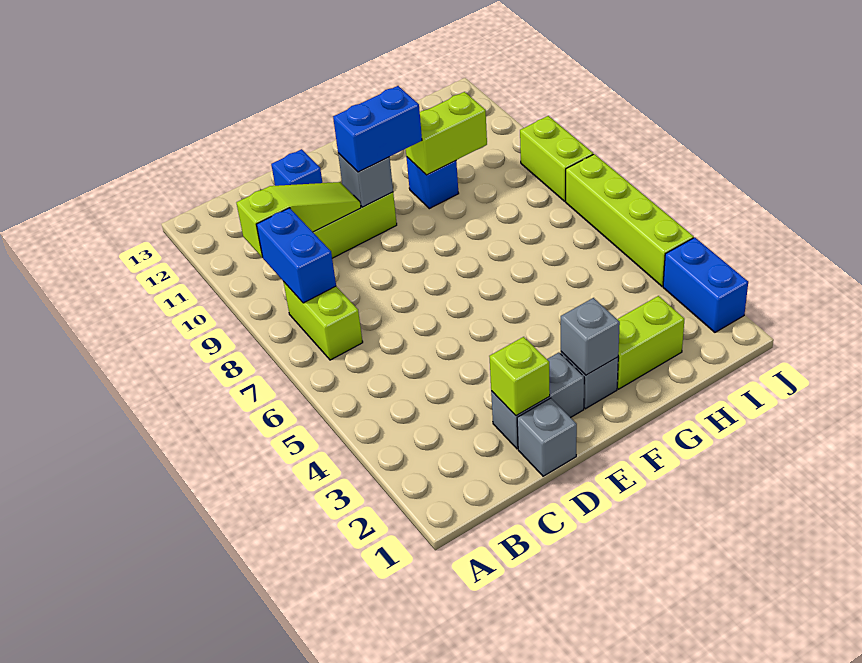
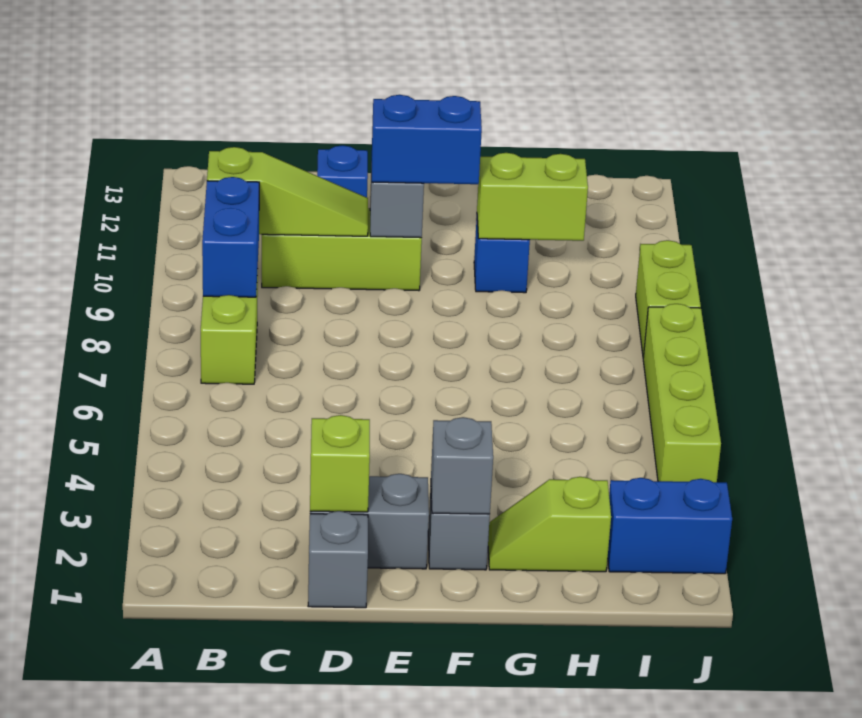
lime 1x2 brick [617,296,684,389] -> lime 1x2 slope [488,477,611,572]
blue 1x2 brick [663,238,748,332] -> blue 1x2 brick turned to [608,478,732,574]

